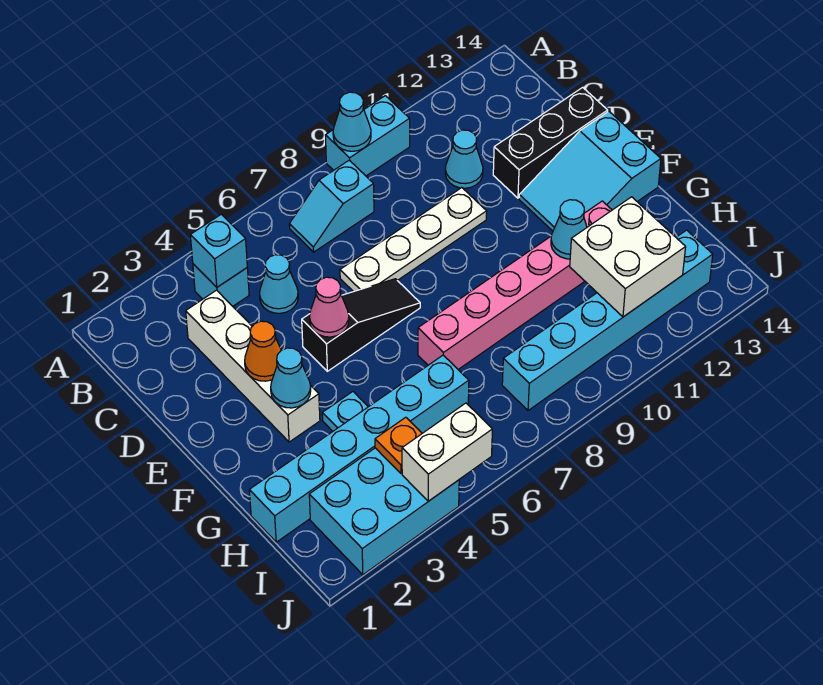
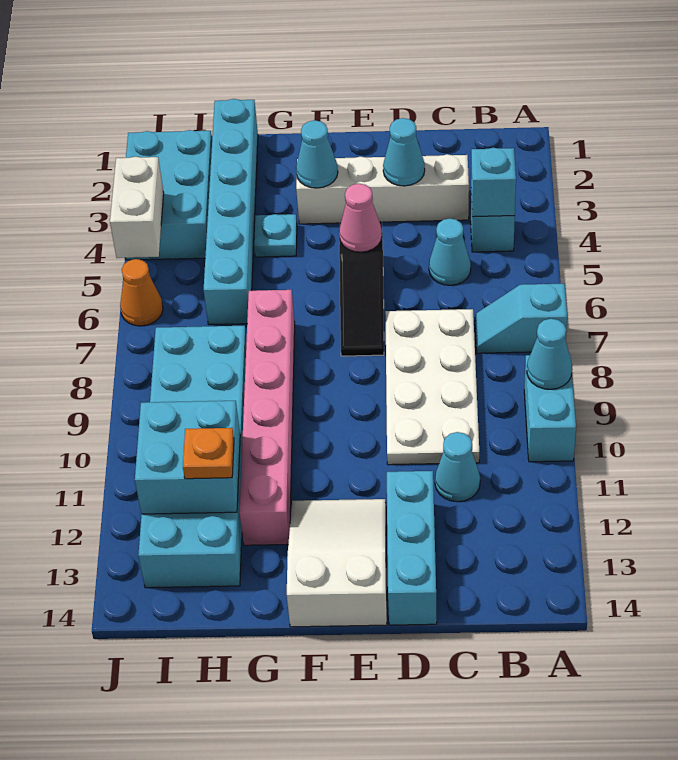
cyan 1x2 slope [289,160,374,252] -> cyan 1x2 slope turned to [475,284,567,353]
white 1x4 plate [340,188,487,292] -> white 2x4 plate [385,309,479,465]
black 1x3 brick [493,87,608,198] -> cyan 1x3 brick [387,471,437,625]
orange 1x1 cone [245,321,281,381] -> orange 1x1 cone moved to [120,259,163,326]
cyan 2x3 slope [519,112,661,231] -> white 2x3 slope [287,499,387,627]
cyan 1x1 cone [551,200,587,259] -> cyan 1x1 cone moved to [383,118,425,186]
white 2x2 brick [570,197,686,317] -> cyan 2x2 brick [135,401,240,514]
orange 1x1 plate [375,417,422,473] -> orange 1x1 plate moved to [183,428,234,479]
cyan 1x6 brick [502,230,713,410] -> cyan 2x6 brick [138,326,247,588]

